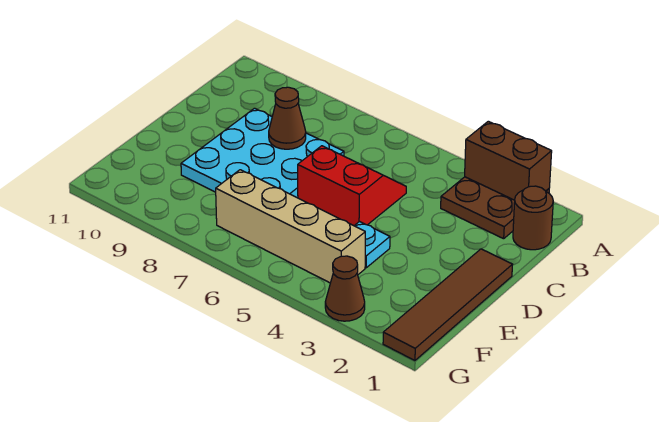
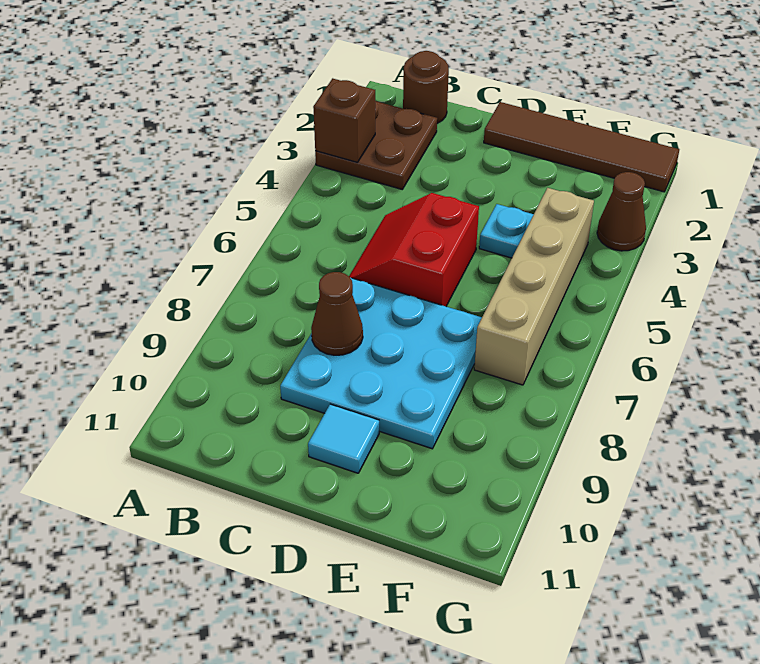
brown 1x2 brick [465,121,552,200] -> brown 1x1 brick [313,78,375,162]
none -> cyan 1x1 tile [308,404,379,473]

